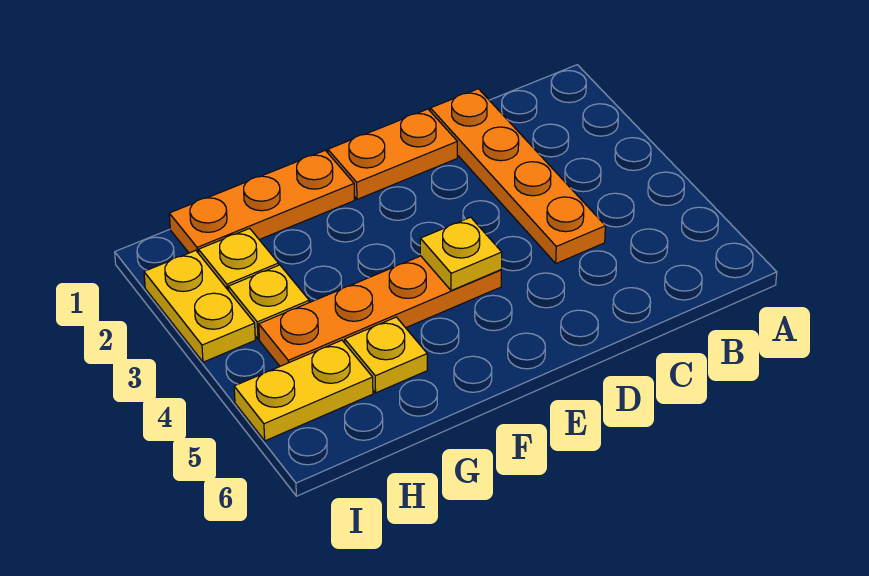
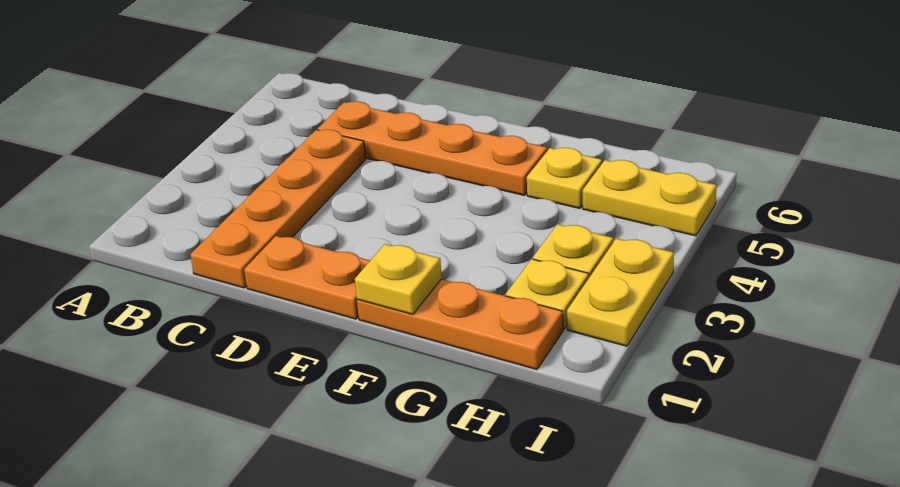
orange 1x4 plate [259,256,501,366] -> orange 1x4 plate moved to [318,101,547,195]
yellow 1x1 plate [420,217,502,291] -> yellow 1x1 plate moved to [355,244,442,315]

